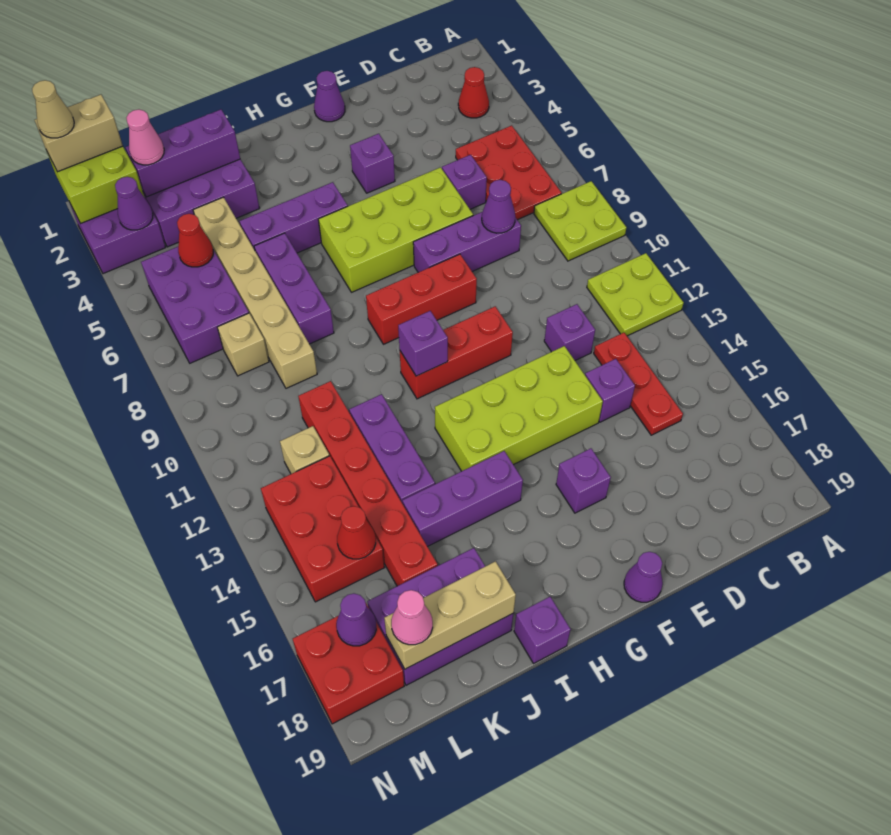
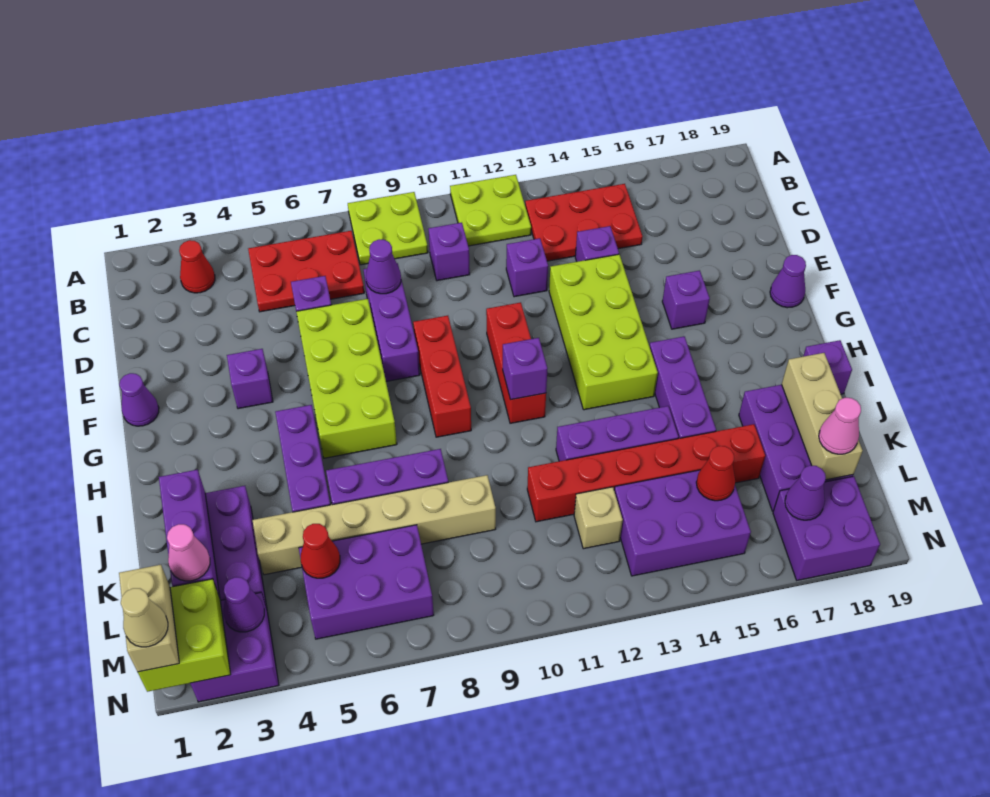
none -> purple 1x1 brick [429,223,470,281]
red 1x3 plate [594,333,683,435] -> red 2x3 plate [525,184,643,261]
tan 1x1 brick [217,313,269,376] -> none
red 2x3 brick [261,456,384,602] -> purple 2x3 brick [614,470,751,576]
red 2x2 brick [293,604,404,724] -> purple 2x2 brick [773,476,880,580]

